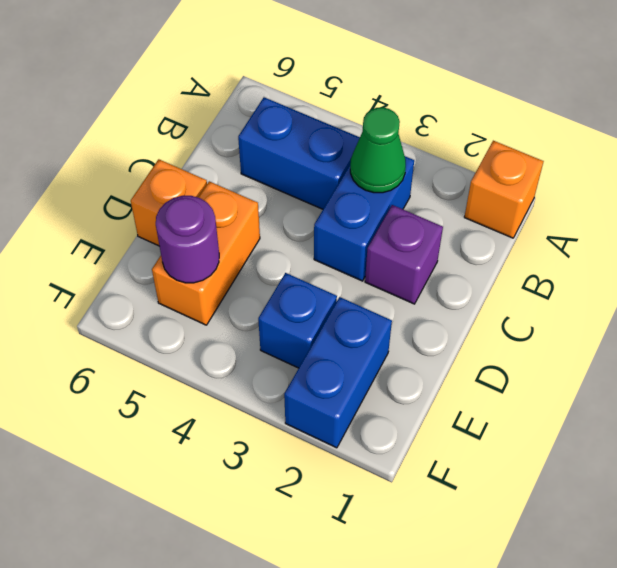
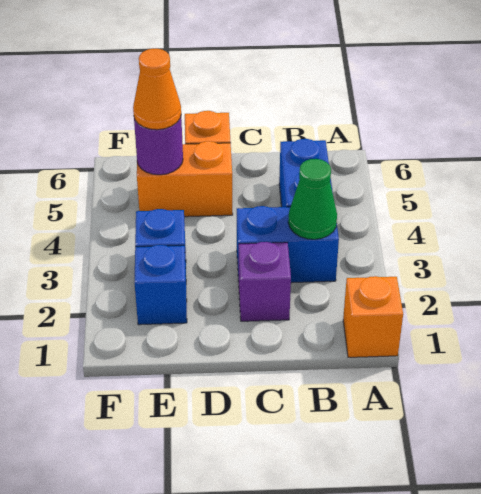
blue 1x2 brick [284,297,392,448] -> blue 1x1 brick [134,245,187,325]
none -> orange 1x1 cone [133,49,181,130]

